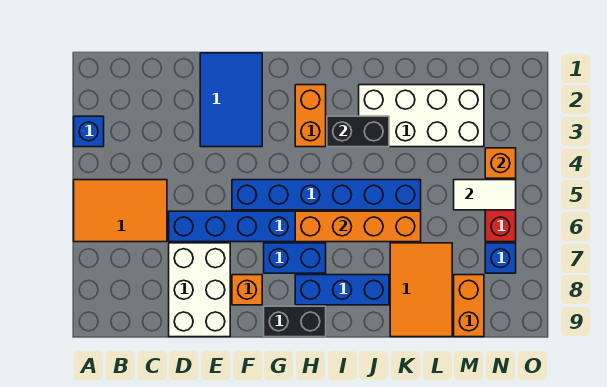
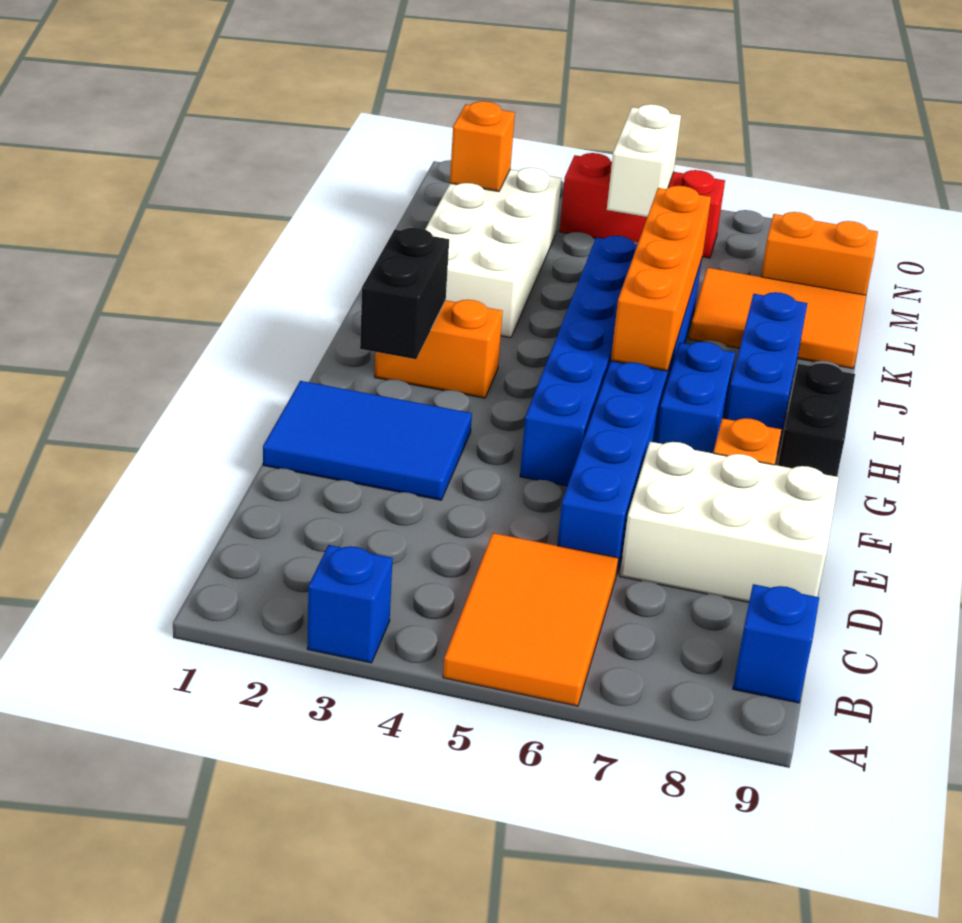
black 1x2 brick [327,116,389,147] -> black 1x2 brick moved to [360,228,449,359]
white 1x2 tile [454,180,516,210] -> white 1x2 brick [607,104,681,217]
orange 1x1 brick [485,148,516,178] -> orange 1x1 brick moved to [450,101,515,192]
blue 1x1 brick [485,243,516,273] -> blue 1x1 brick moved to [733,584,819,703]

